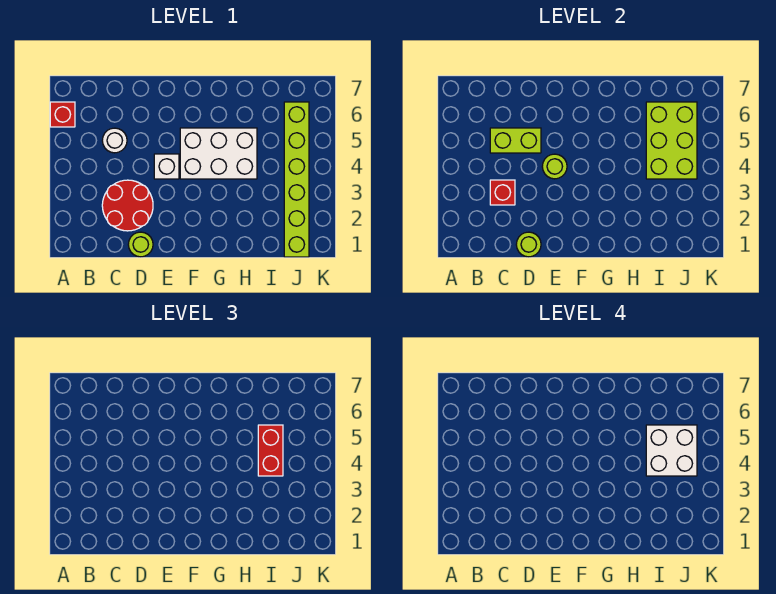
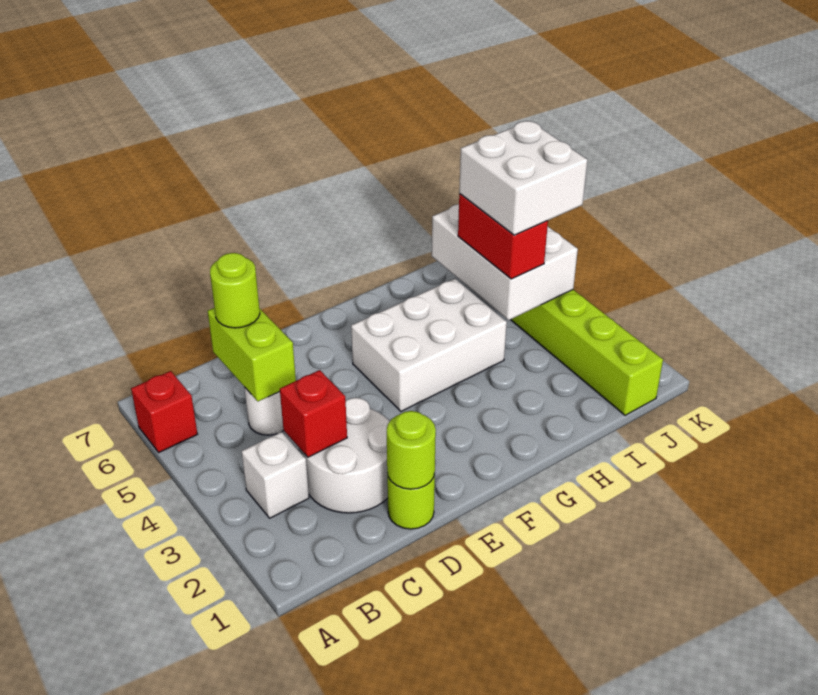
red 2x2 round brick [102,180,153,231] -> white 2x2 round brick [302,398,390,513]
lime 1x2 brick [490,128,541,153] -> lime 1x2 brick turned to [208,308,296,401]
white 1x1 brick [154,154,179,179] -> white 1x1 brick moved to [241,432,309,518]
lime 1x1 round brick [542,154,567,179] -> lime 1x1 round brick moved to [210,253,260,328]
lime 2x3 brick [646,102,697,179] -> white 2x3 brick [432,204,578,320]

